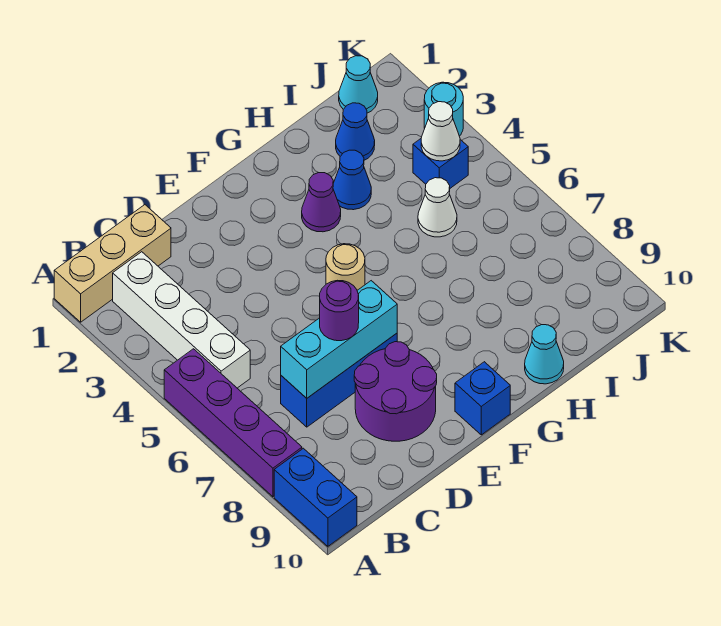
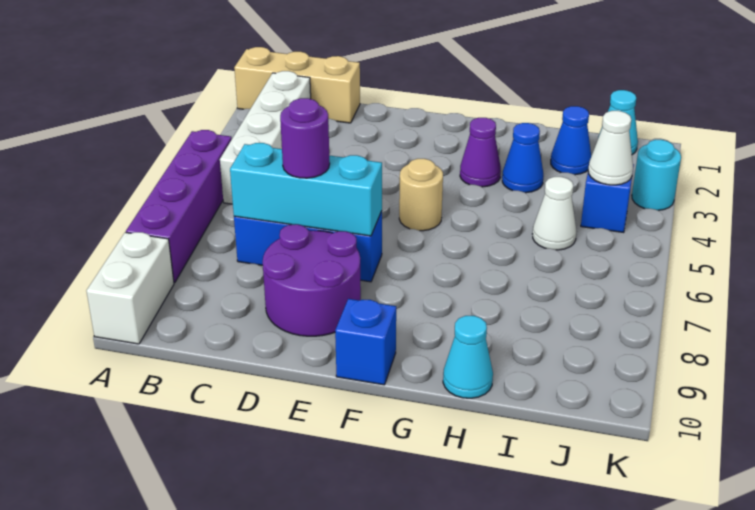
blue 1x2 brick [274,448,357,546] -> white 1x2 brick [87,232,174,344]

